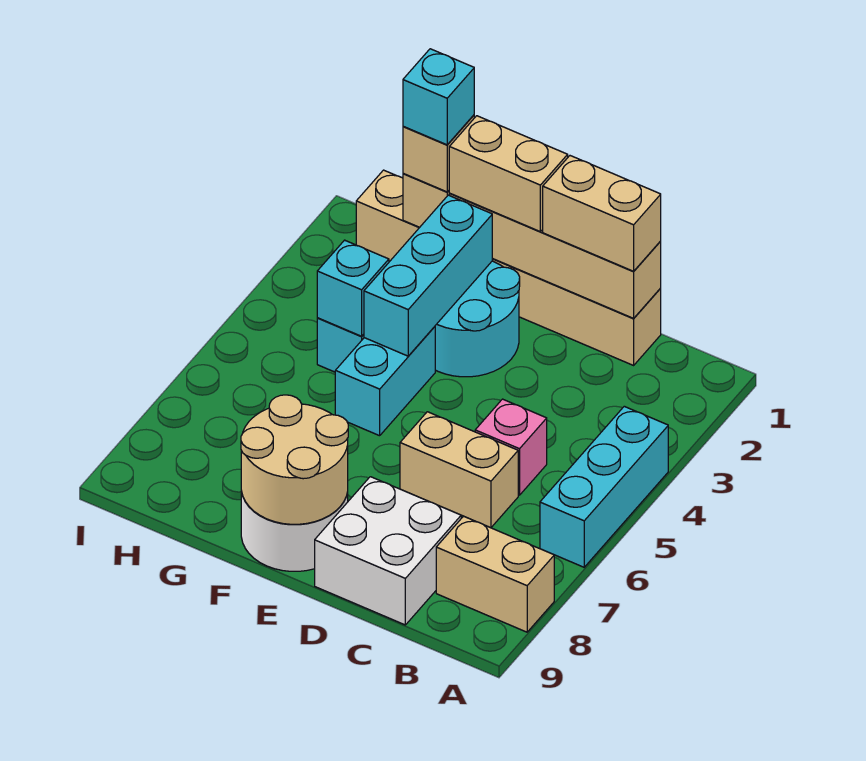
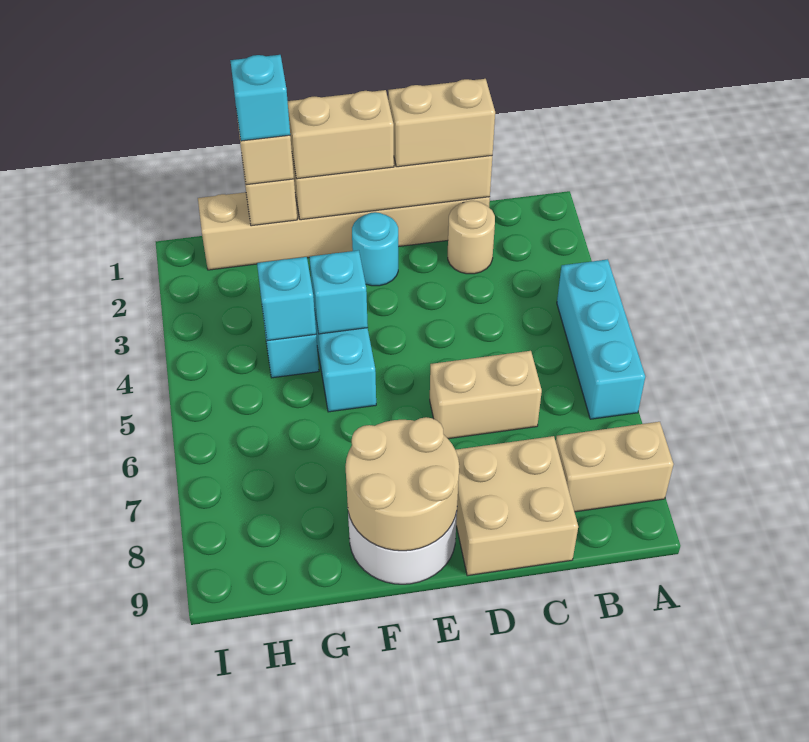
none -> tan 1x1 round brick [448,201,495,274]
pink 1x1 brick [475,399,547,495] -> none
white 2x2 brick [315,477,461,625] -> tan 2x2 brick [456,436,578,576]
cyan 2x2 round brick [435,261,520,377] -> cyan 1x1 round brick [352,212,398,286]
cyan 1x3 brick [364,195,492,356] -> cyan 1x1 brick [309,250,368,334]

